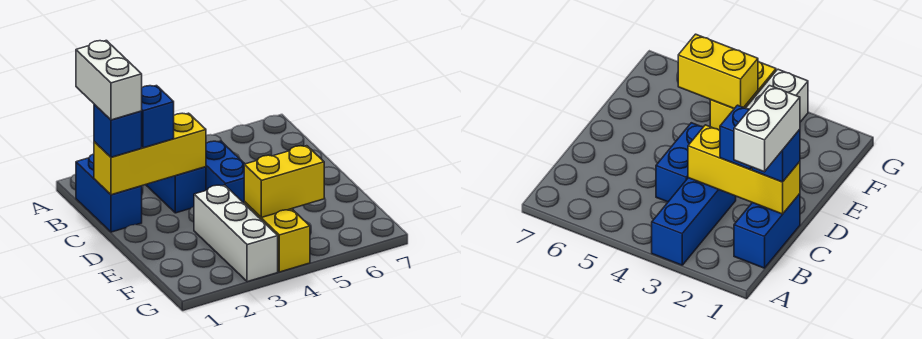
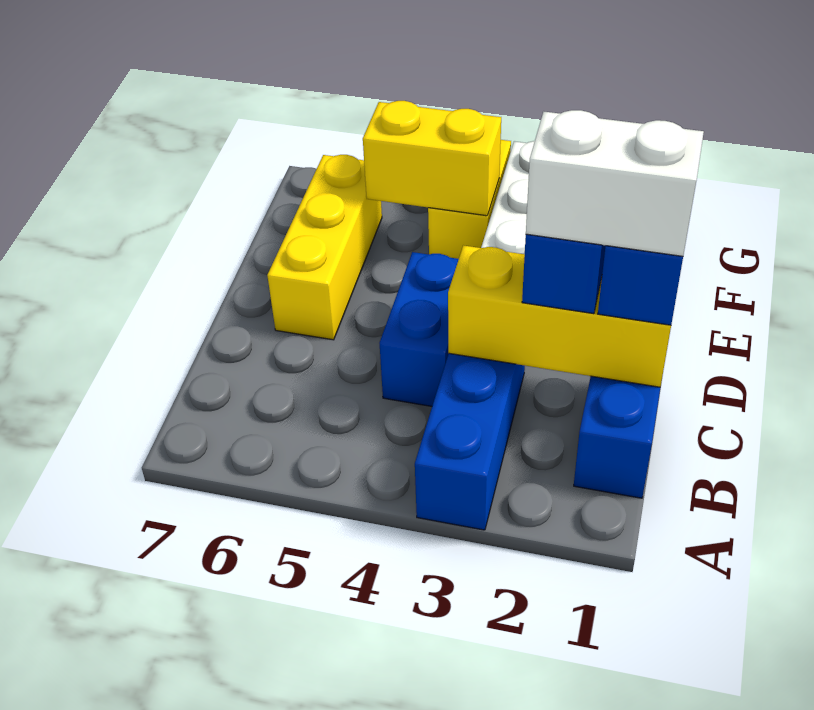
white 1x2 brick [76,41,142,120] -> white 1x2 brick turned to [526,110,704,256]
none -> yellow 1x3 brick [267,155,382,340]

